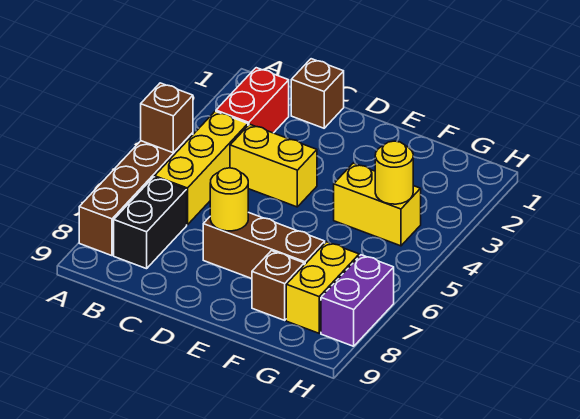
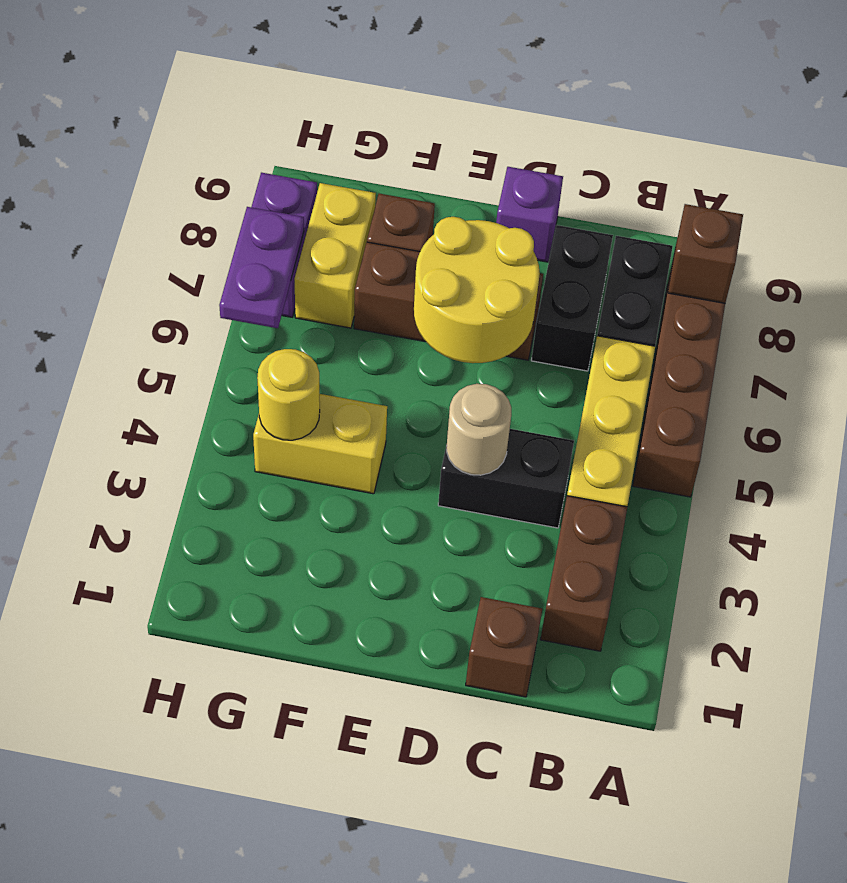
brown 1x1 brick [141,83,193,153] -> brown 1x1 brick moved to [668,204,743,303]
red 1x2 brick [216,68,289,133] -> brown 1x2 brick [540,496,627,651]
yellow 1x2 brick [230,124,317,207] -> black 1x2 brick [438,429,574,528]
none -> black 1x2 brick [531,225,613,371]
none -> tan 1x1 round brick [447,384,511,475]
yellow 1x1 round brick [210,168,248,231] -> yellow 2x2 round brick [414,217,540,363]
none -> purple 1x1 brick [496,167,563,262]
none -> purple 1x2 plate [219,207,304,328]

